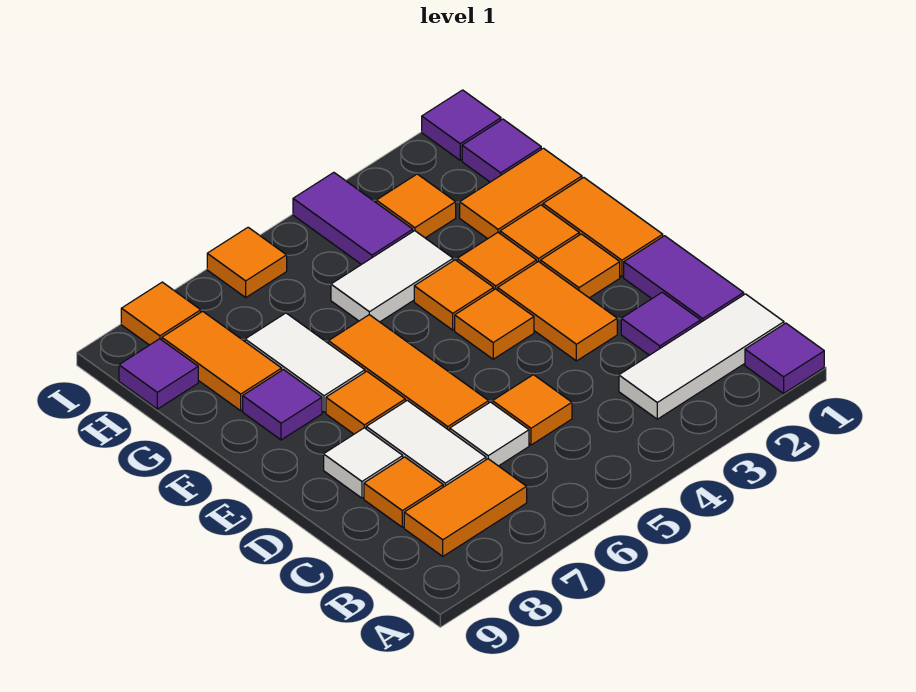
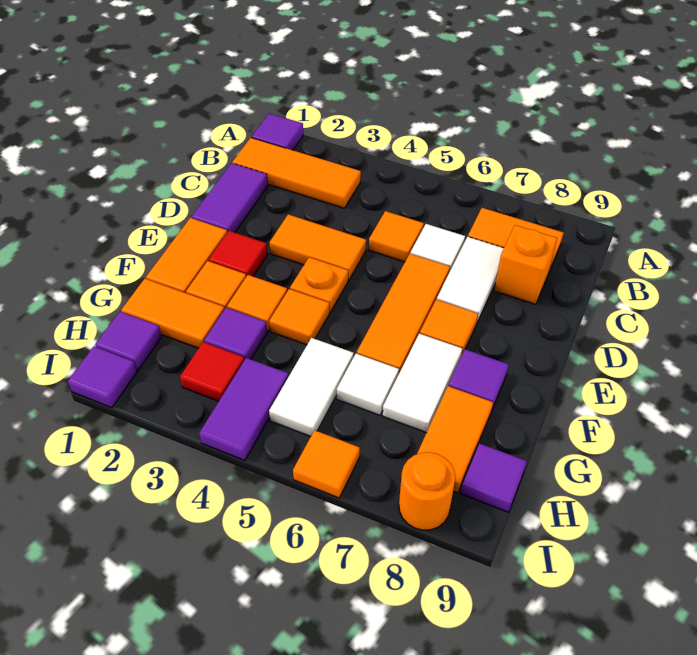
white 1x3 tile [619,294,784,419] -> orange 1x3 tile [232,138,361,208]
purple 1x1 tile [621,292,701,355] -> purple 1x1 tile moved to [204,308,267,360]
orange 1x1 tile [364,457,443,527] -> orange 1x1 brick [494,225,557,304]
orange 1x2 tile [498,261,617,361] -> orange 1x2 tile turned to [269,215,366,280]
white 1x1 tile [324,428,403,498] -> white 1x1 tile moved to [337,354,399,415]
orange 1x1 tile [541,234,620,298] -> red 1x1 tile [209,231,268,277]
orange 1x1 tile [455,289,534,359] -> orange 1x1 plate [290,257,348,312]
white 1x2 tile [331,231,453,322] -> white 1x2 tile turned to [269,338,354,437]
orange 1x1 tile [376,174,456,238] -> red 1x1 tile [180,342,244,401]
orange 1x1 tile [121,282,201,345] -> orange 1x1 round brick [399,452,455,530]

